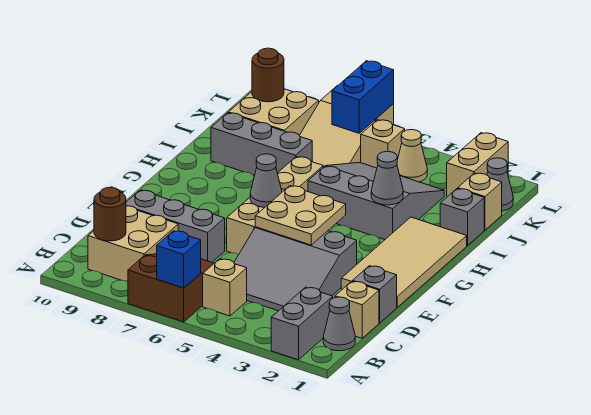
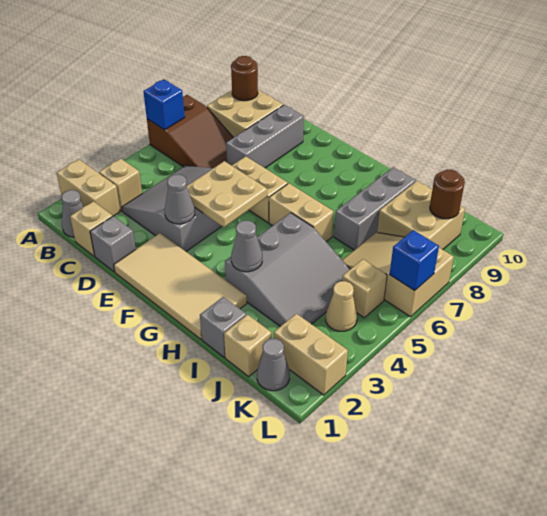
grey 1x2 brick [271,287,333,360] -> tan 1x2 brick [57,159,120,216]
tan 1x1 brick [203,259,247,316] -> tan 1x1 brick moved to [99,159,142,211]
grey 1x1 cone [250,154,282,207] -> grey 1x1 cone moved to [165,175,195,224]
blue 1x2 brick [332,61,394,133] -> blue 1x1 brick [390,230,439,291]

